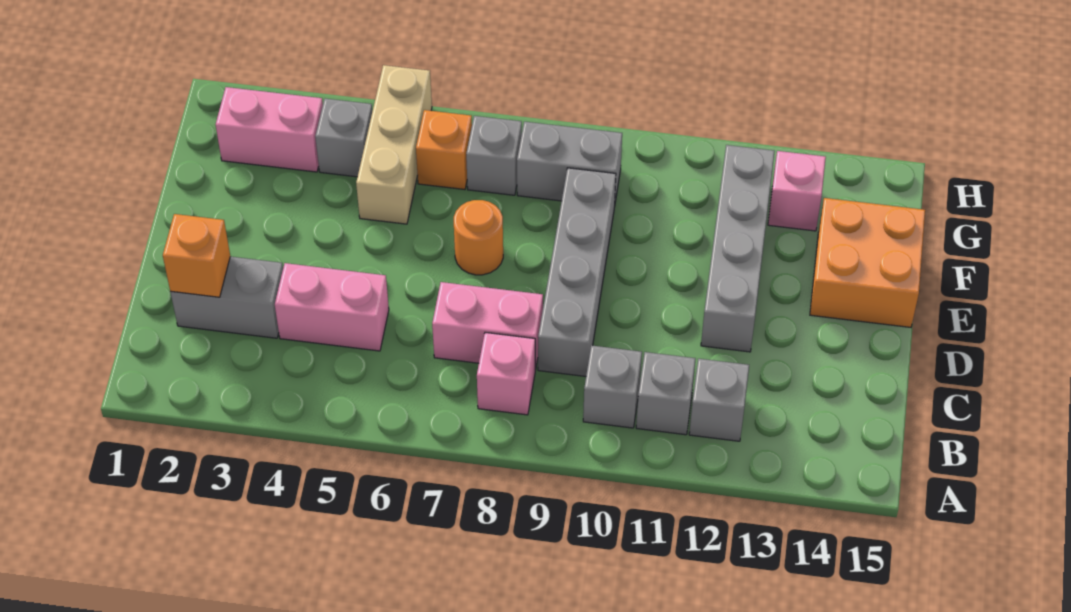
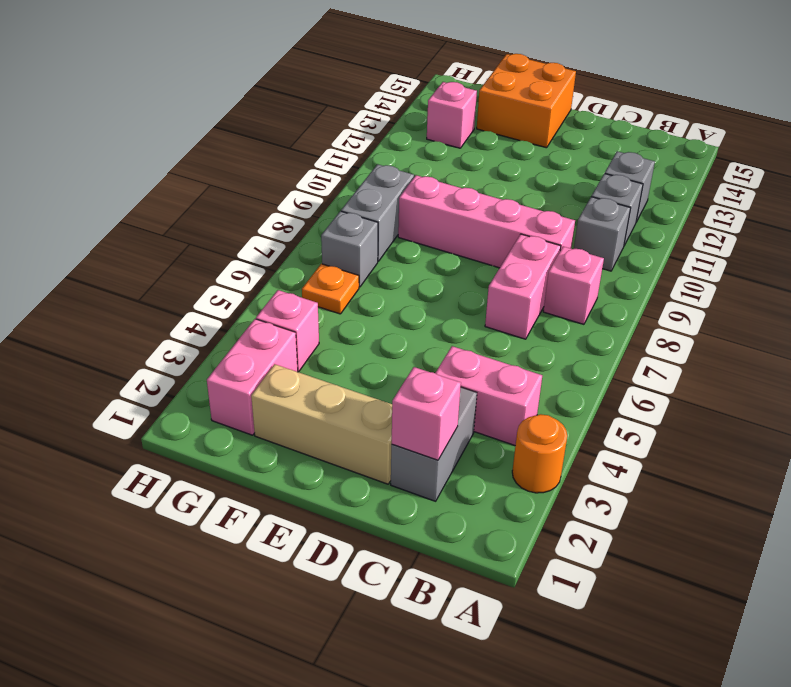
orange 1x1 brick [163,214,230,297] -> pink 1x1 brick [392,367,461,460]
pink 1x2 brick [275,263,389,351] -> pink 1x2 brick turned to [435,346,542,446]
grey 1x4 brick [538,168,616,376] -> pink 1x4 brick [398,175,575,268]
grey 1x4 brick [701,145,775,352] -> none
orange 1x1 round brick [454,200,503,275] -> orange 1x1 round brick moved to [512,414,567,493]
tan 1x3 brick [356,65,432,224] -> tan 1x3 brick moved to [251,364,392,484]
grey 1x1 brick [315,99,372,177] -> pink 1x1 brick [256,290,319,372]
orange 1x1 brick [416,110,472,190] -> orange 1x1 plate [302,264,359,314]

